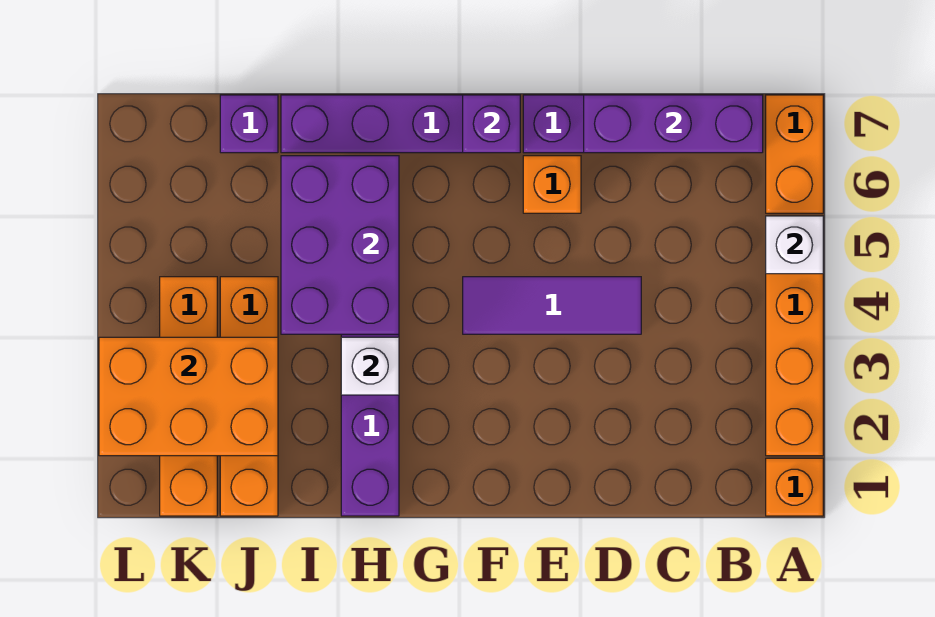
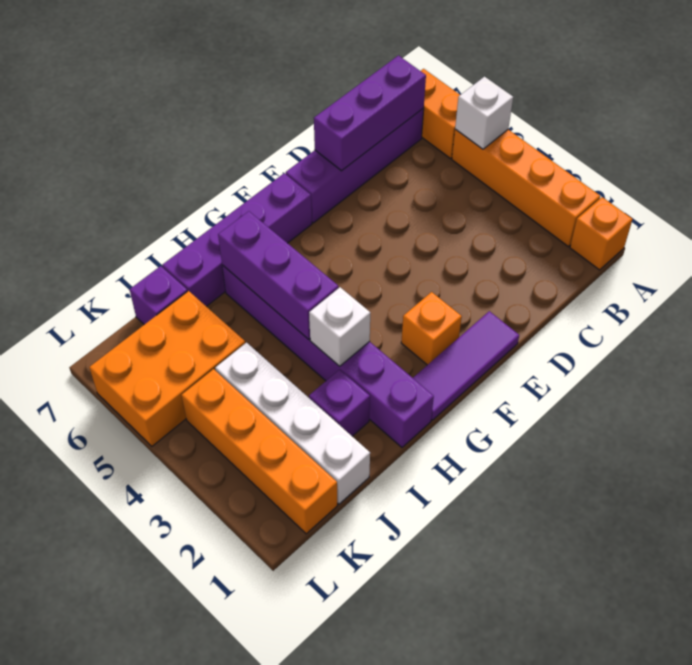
purple 1x3 tile [463,277,641,334] -> purple 1x3 tile moved to [413,311,519,420]
orange 1x1 brick [523,156,581,213] -> orange 1x1 brick moved to [401,292,462,365]
purple 1x1 brick [463,95,520,153] -> purple 1x1 brick moved to [309,370,370,436]
purple 2x3 brick [281,156,399,334] -> purple 1x3 brick [218,211,339,340]
orange 1x4 brick [220,277,278,516] -> white 1x4 brick [215,343,370,504]
orange 2x3 brick [99,337,278,456] -> orange 2x3 brick moved to [89,291,245,446]

